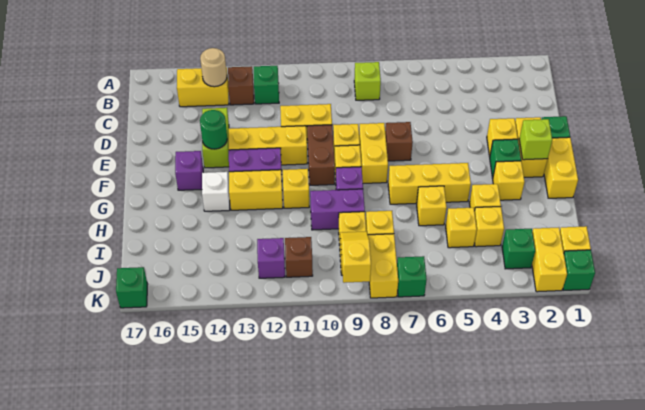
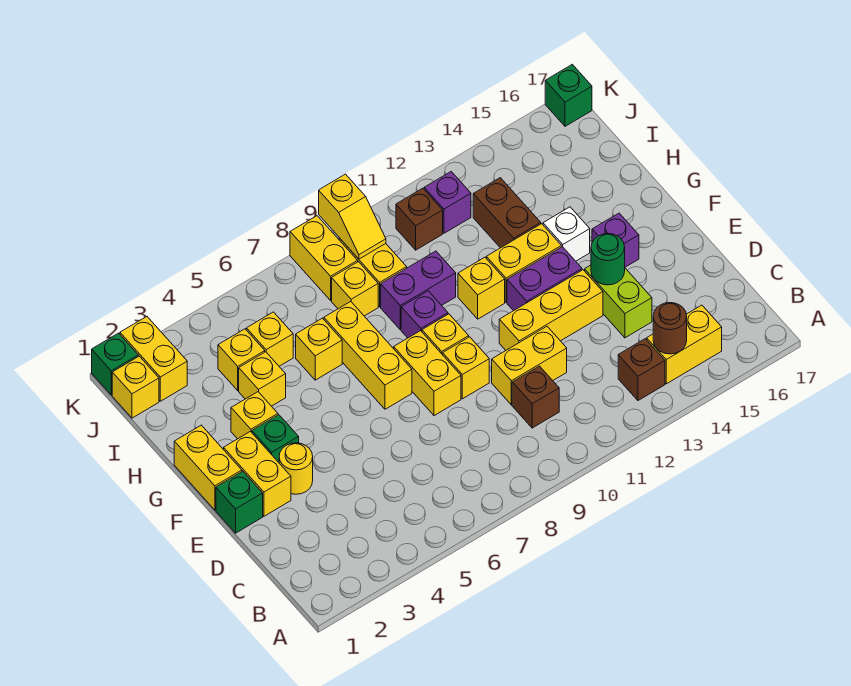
lime 1x1 brick [354,62,381,100] -> none
green 1x1 brick [254,66,279,104] -> none
tan 1x1 round brick [200,48,227,87] -> brown 1x1 round brick [653,303,687,354]
yellow 1x1 brick [487,118,518,157] -> yellow 1x1 round brick [279,443,313,494]
brown 1x1 brick [385,122,413,161] -> brown 1x1 brick moved to [512,366,559,428]
brown 1x2 brick [307,125,335,185] -> brown 1x2 brick moved to [473,178,541,248]
lime 1x1 brick [519,119,552,160] -> none
yellow 1x3 brick [388,163,471,204] -> yellow 1x3 brick turned to [324,302,412,409]
green 1x1 brick [502,229,535,269] -> none
green 1x1 brick [397,256,427,297] -> none

